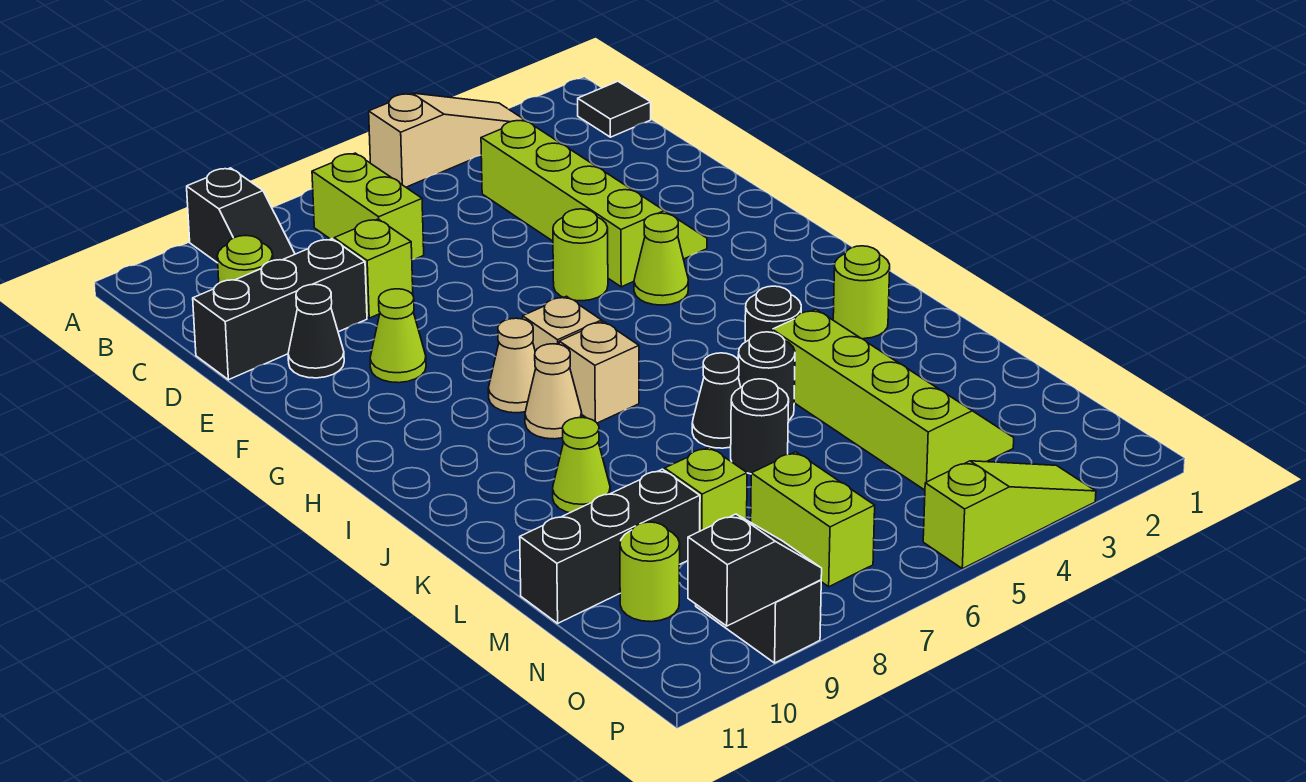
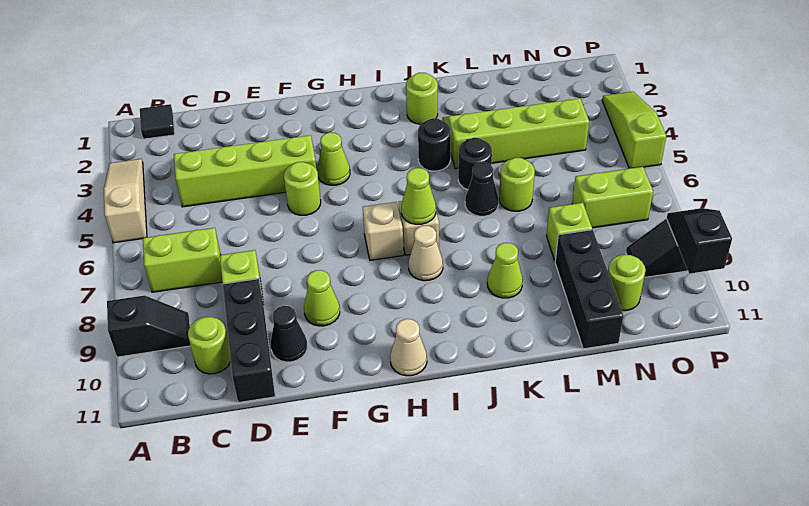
tan 1x1 cone [488,318,536,413] -> tan 1x1 cone moved to [390,319,427,376]
none -> lime 1x1 cone [401,168,436,224]
black 1x1 round brick [731,379,789,474] -> lime 1x1 round brick [499,158,535,211]

